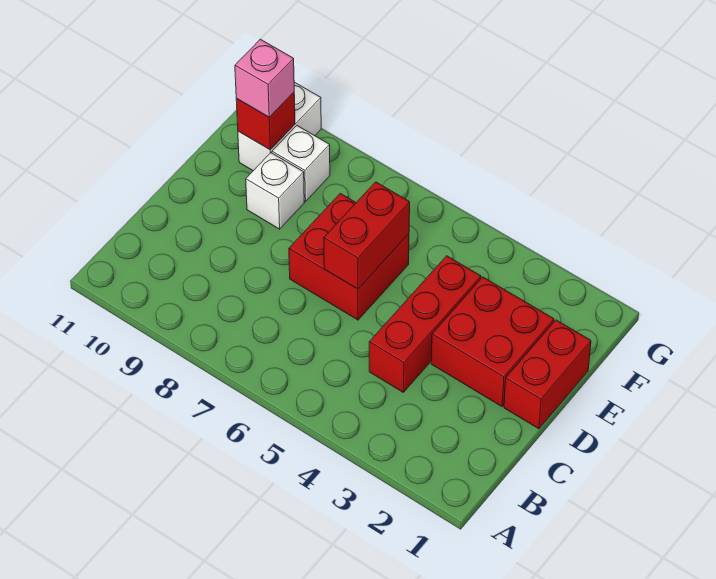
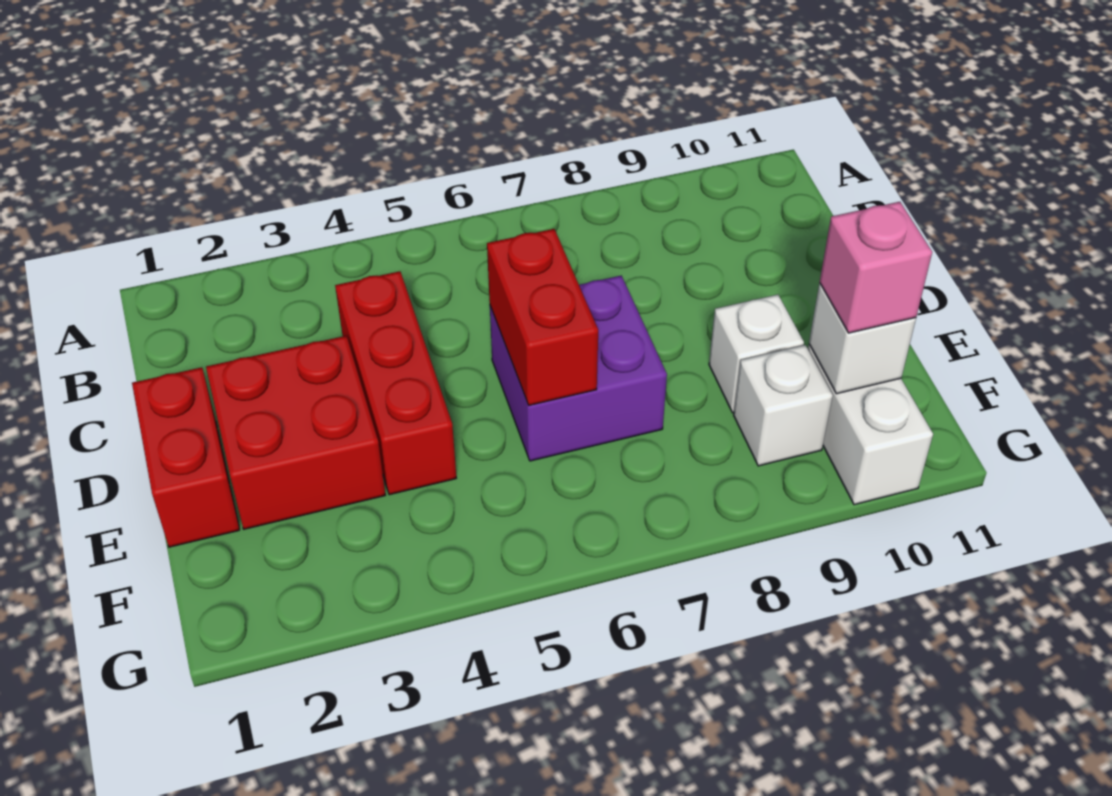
red 2x2 brick [289,193,409,320] -> purple 2x2 brick [490,276,667,461]
red 1x1 brick [236,92,295,150] -> white 1x1 brick [809,283,916,394]

